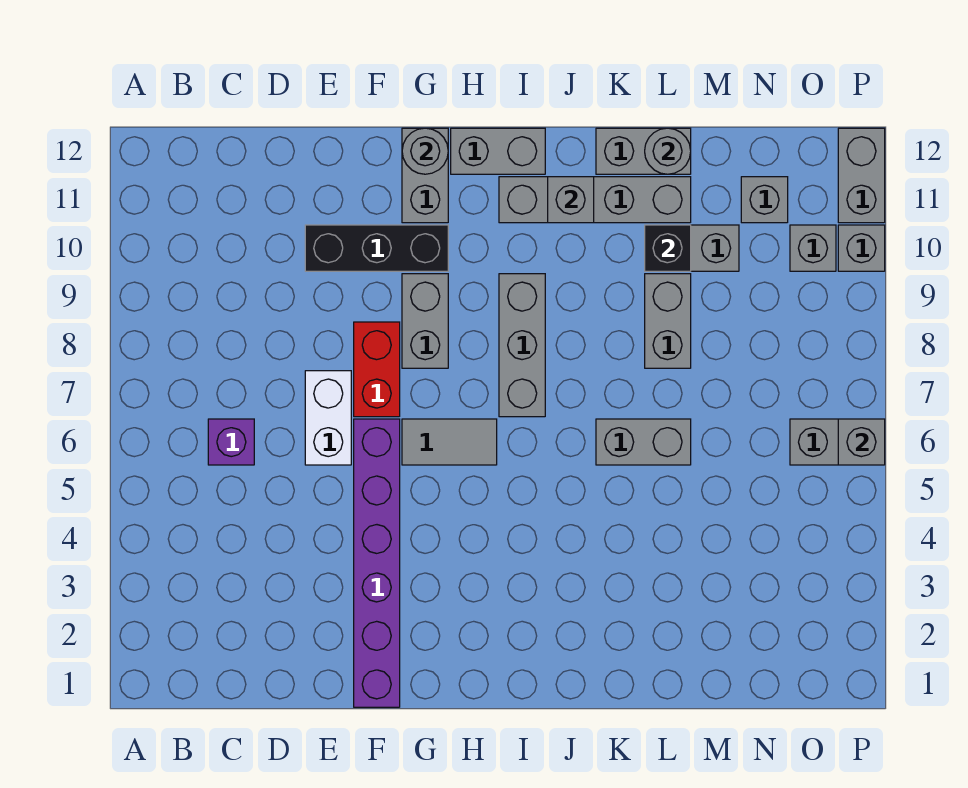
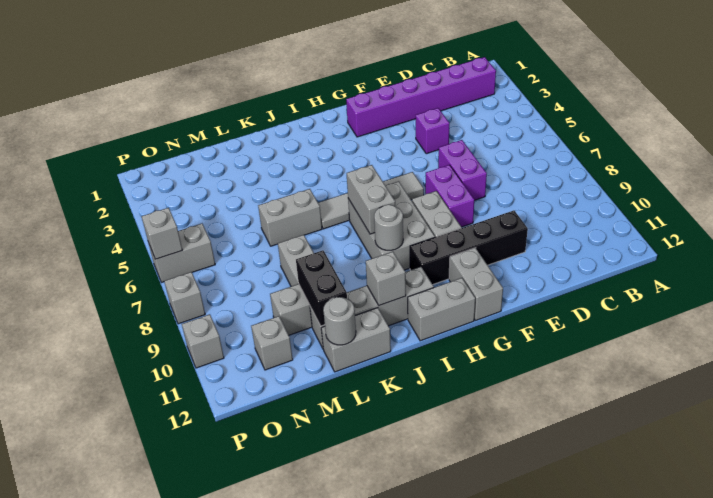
purple 1x1 brick [208,419,254,465] -> purple 1x1 brick moved to [416,108,449,154]
white 1x2 brick [305,371,351,465] -> purple 1x2 brick [438,140,487,200]
black 1x3 brick [305,225,448,271] -> black 1x4 brick [410,210,528,284]
purple 1x6 brick [354,419,400,707] -> purple 1x6 brick turned to [346,57,496,137]
red 1x2 brick [354,322,400,417] -> purple 1x2 brick [425,165,474,227]
grey 1x2 tile [402,419,497,465] -> grey 1x4 tile [318,172,424,229]
grey 1x1 round brick [402,128,448,174] -> grey 1x1 round brick moved to [374,205,403,250]
grey 1x3 brick [499,274,545,417] -> grey 2x3 brick [348,181,435,270]
black 1x1 brick [645,225,691,271] -> black 1x2 brick [296,250,347,326]
grey 1x1 brick [790,225,836,271] -> grey 1x1 brick moved to [164,272,205,324]
grey 1x2 brick [838,128,885,223] -> grey 1x2 brick moved to [347,165,395,234]

